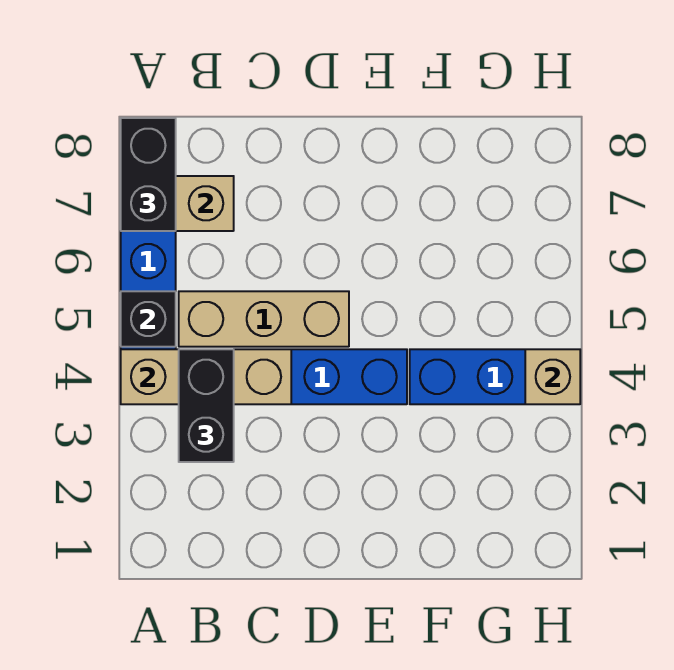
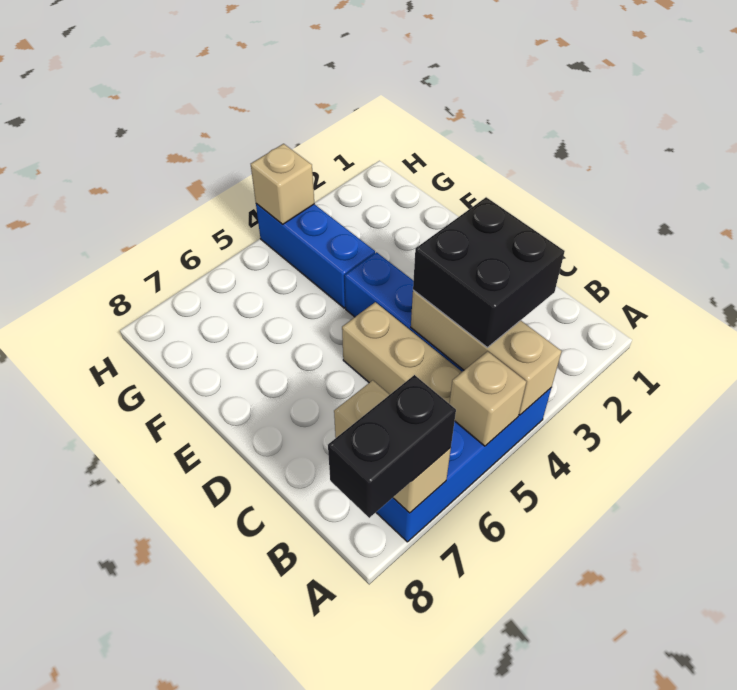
black 1x1 brick [121,291,176,347] -> tan 1x1 brick [449,351,526,446]
black 1x2 brick [179,349,234,462] -> black 2x2 brick [413,197,565,347]

